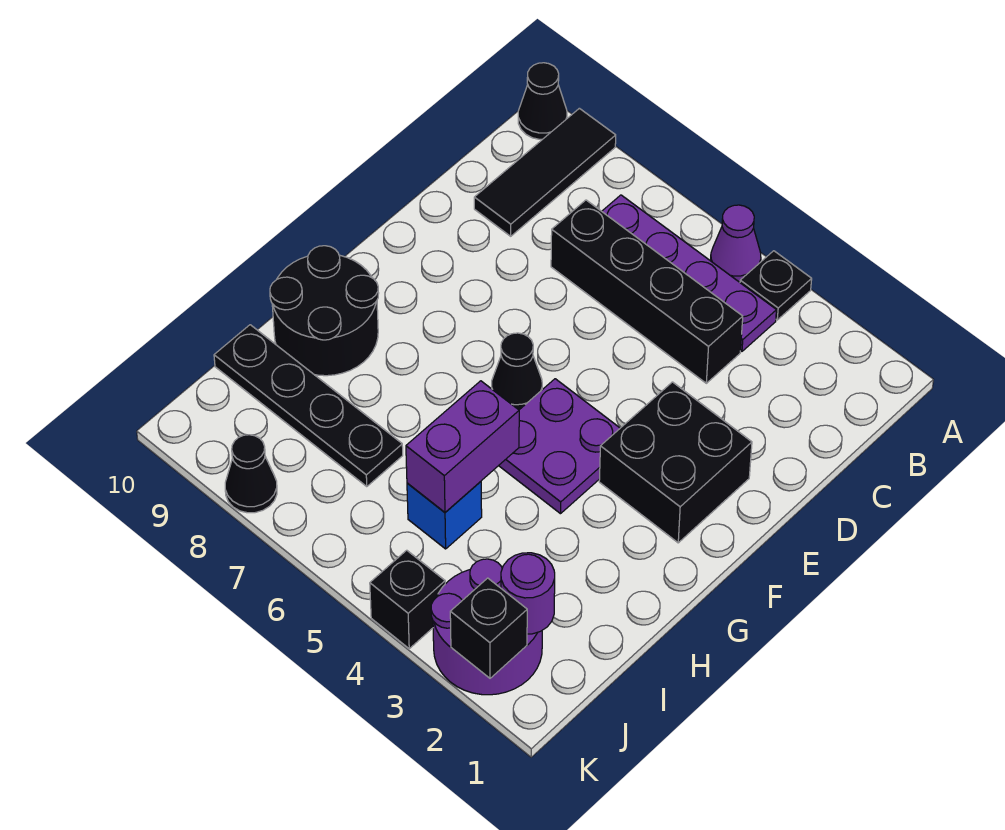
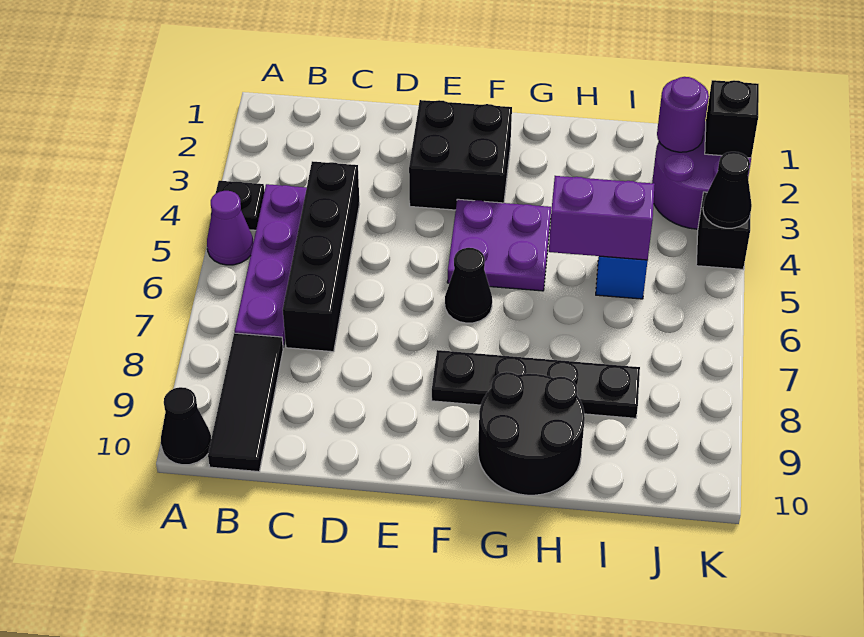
black 1x3 tile [474,108,616,236] -> black 1x3 tile turned to [208,333,283,472]
black 1x4 plate [214,325,403,487] -> black 1x4 plate turned to [432,350,640,418]
black 1x1 cone [225,435,277,513] -> black 1x1 cone moved to [703,152,752,228]

